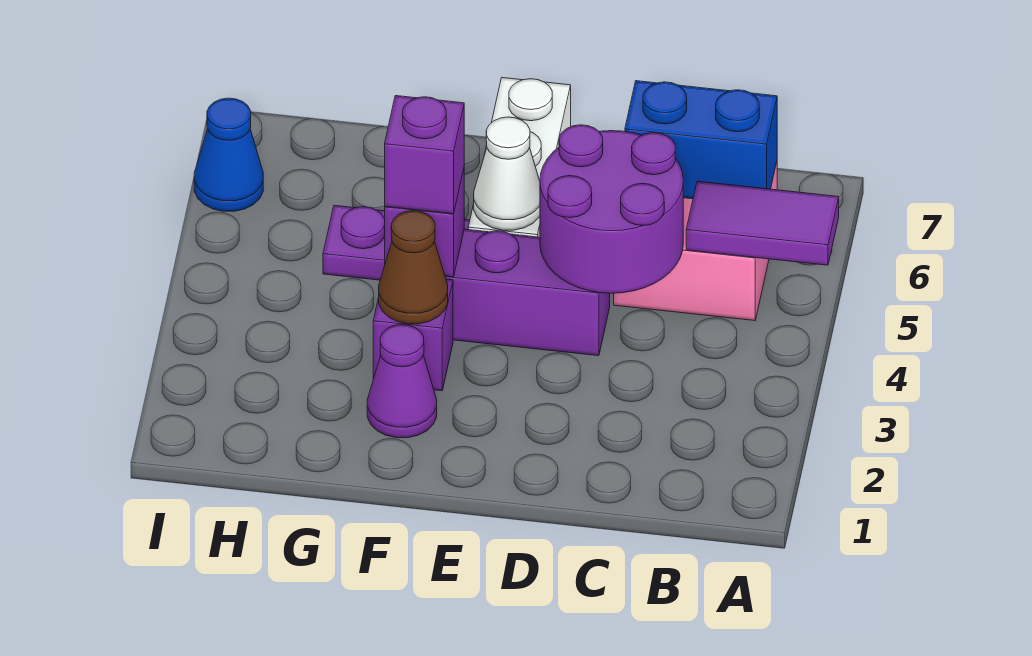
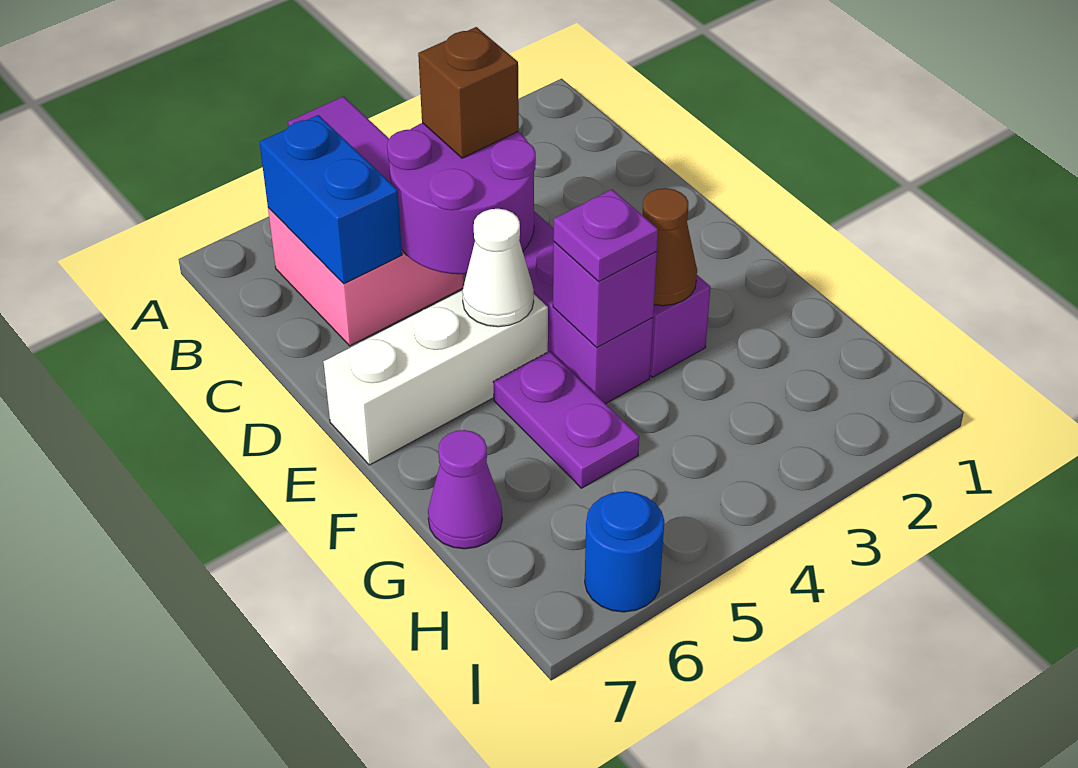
none -> brown 1x1 brick [418,27,519,158]
purple 1x1 cone [367,325,437,438] -> purple 1x1 cone moved to [428,430,502,549]
purple 1x1 brick [385,96,464,214] -> purple 1x1 plate [553,190,658,281]
blue 1x1 cone [194,98,263,211] -> blue 1x1 round brick [585,491,664,612]

